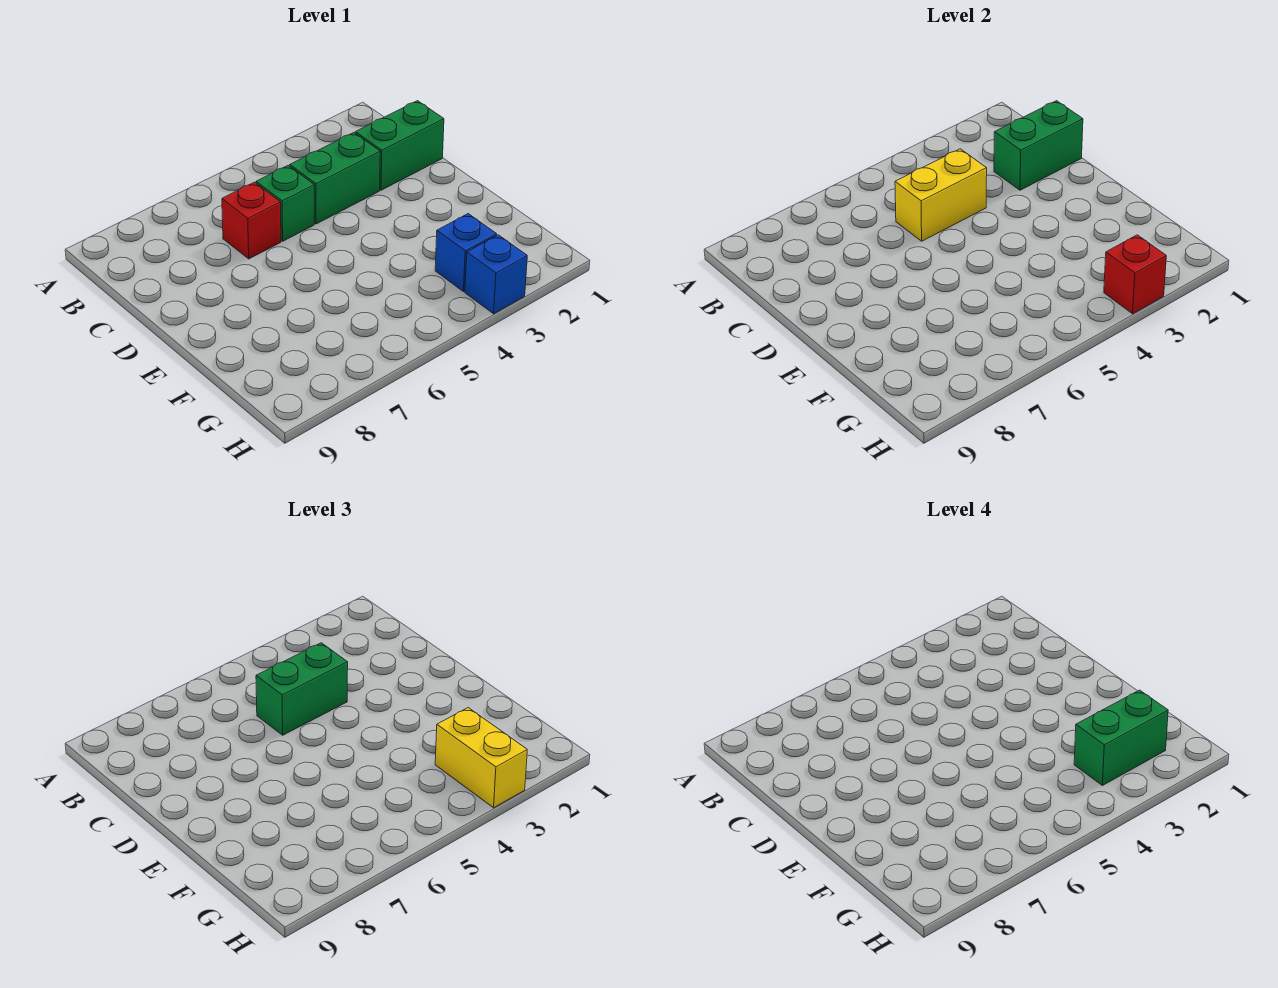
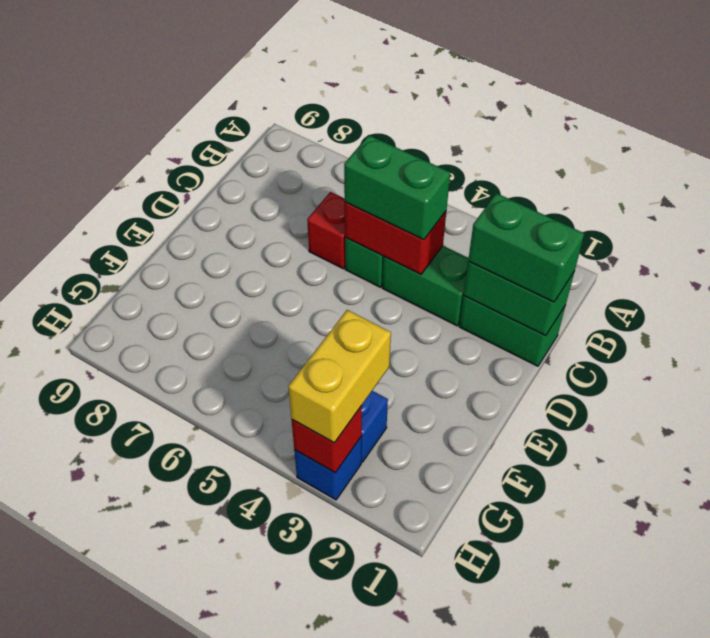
yellow 1x2 brick [895,149,987,241] -> red 1x2 brick [345,202,446,274]
green 1x2 brick [1074,690,1168,785] -> green 1x2 brick moved to [468,193,584,302]

